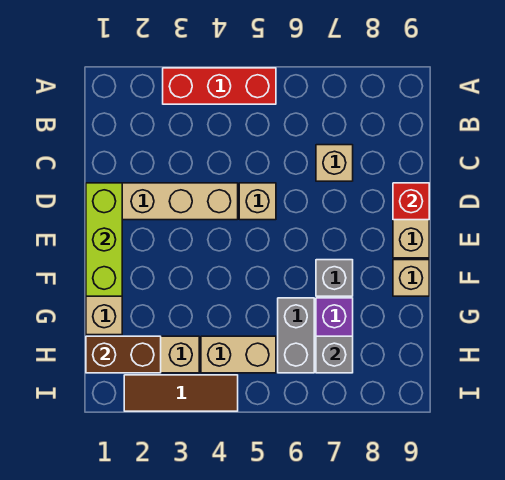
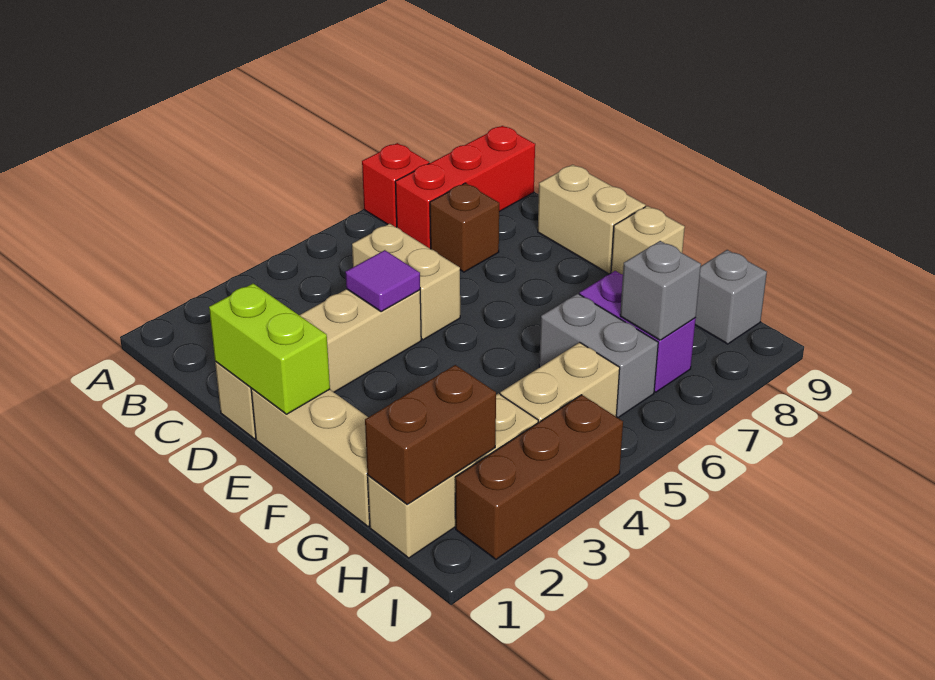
red 1x3 brick [163,68,276,104] -> red 1x3 brick moved to [395,126,535,249]
tan 1x1 brick [316,145,353,181] -> brown 1x1 brick [430,183,499,272]
lime 1x3 brick [86,183,122,296] -> lime 1x2 brick [209,284,330,414]
none -> purple 1x1 tile [345,250,420,312]
tan 1x1 brick [239,183,276,220] -> tan 1x2 brick [352,224,460,340]
red 1x1 brick [393,183,429,220] -> red 1x1 brick moved to [362,143,429,227]
grey 1x1 brick [316,260,353,296] -> grey 1x1 brick moved to [695,250,767,344]
brown 1x3 tile [124,375,238,411] -> brown 1x3 brick [455,395,623,559]

